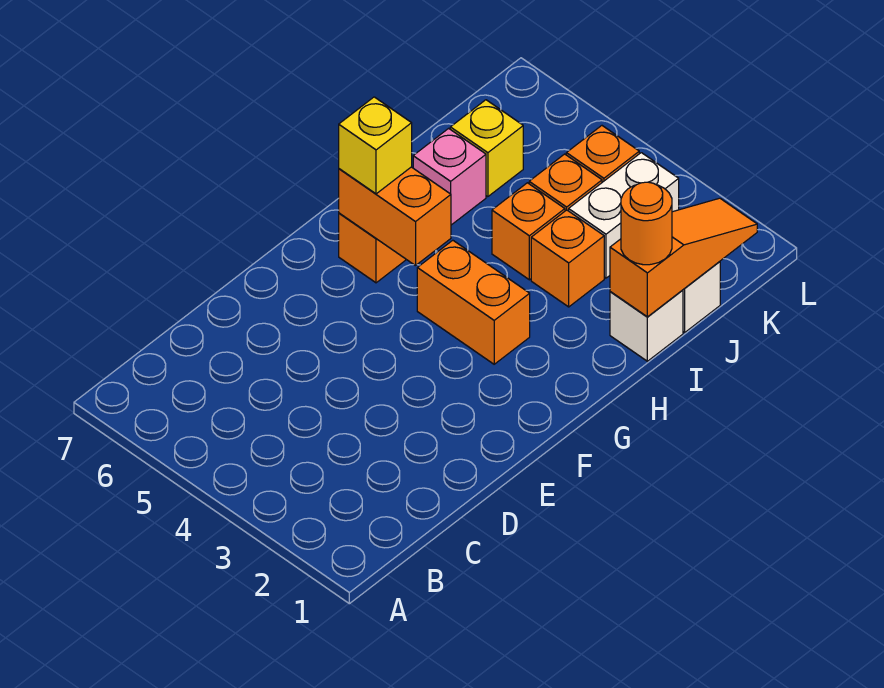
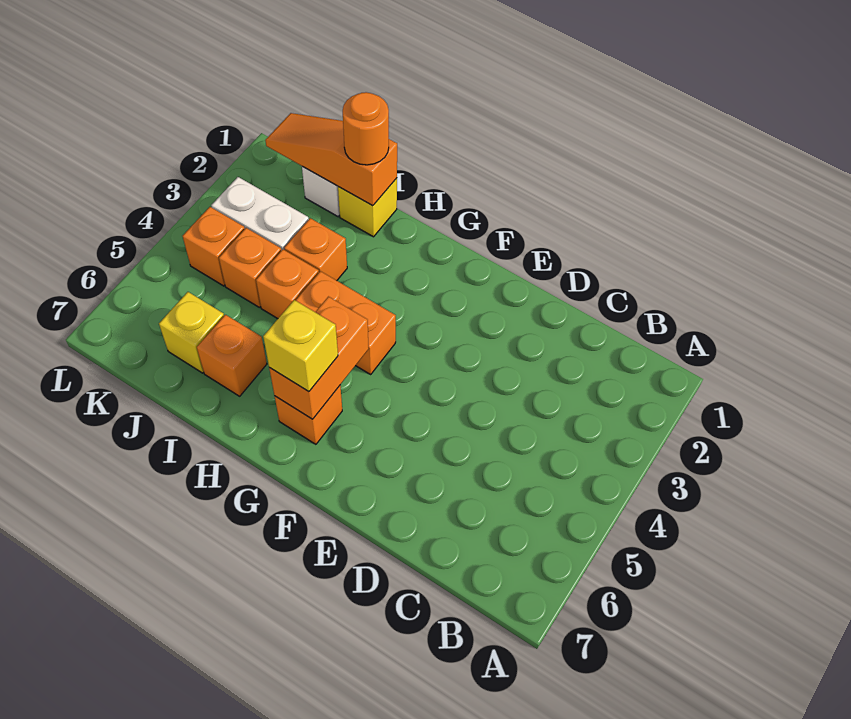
orange 1x2 brick [417,240,530,364] -> orange 1x2 brick turned to [296,271,396,374]
white 1x1 brick [610,290,683,361] -> yellow 1x1 brick [338,178,397,237]
pink 1x1 brick [413,128,486,225] -> orange 1x1 brick [197,315,267,396]

